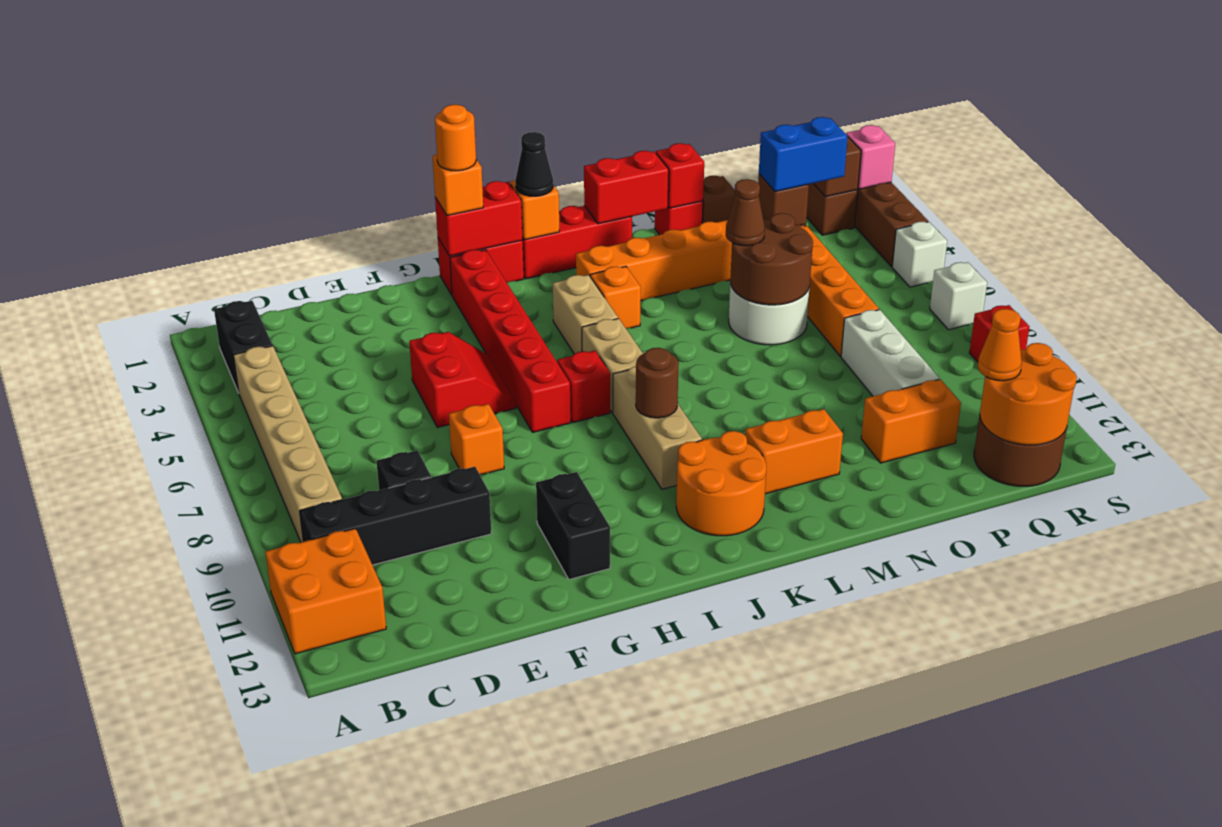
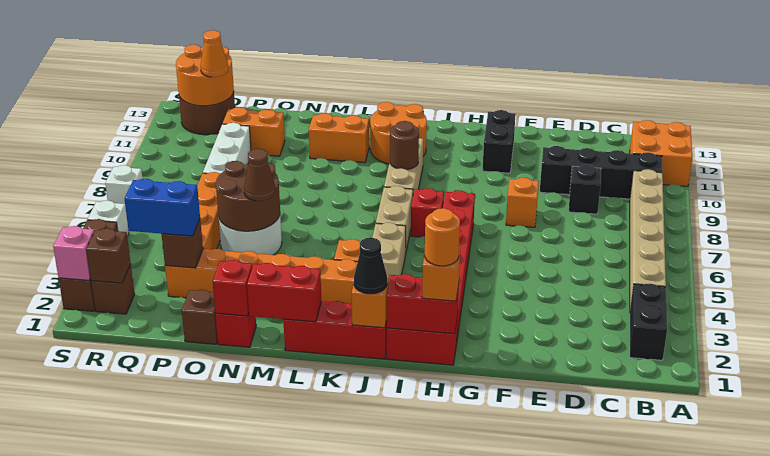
red 2x2 slope [409,332,516,427] -> none
red 1x1 brick [969,305,1029,362] -> none

